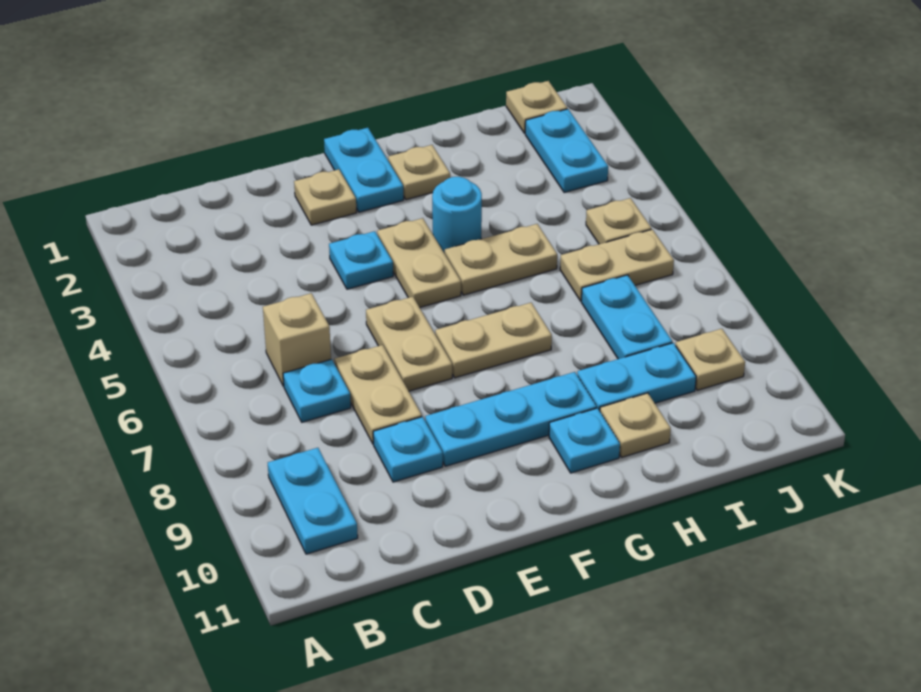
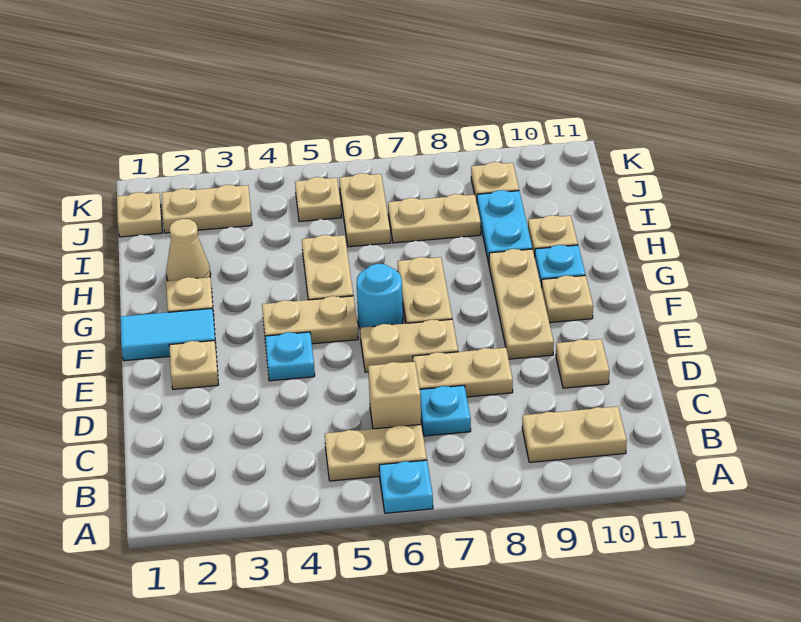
none -> tan 1x2 plate [325,425,427,481]
cyan 1x2 plate [268,448,358,554] -> tan 1x2 plate [522,406,627,462]
cyan 1x1 plate [373,417,443,482] -> cyan 1x1 plate moved to [379,460,433,513]
none -> tan 1x1 plate [556,339,609,388]
cyan 1x3 plate [425,372,597,466] -> tan 1x3 plate [489,249,554,359]
cyan 1x2 plate [324,128,404,212] -> cyan 1x2 tile [120,308,216,361]
none -> tan 1x1 plate [542,275,593,323]
cyan 1x1 round brick [432,177,482,254] -> cyan 1x1 round brick moved to [357,264,403,328]
none -> tan 1x1 cone [166,219,211,281]
cyan 1x2 plate [581,275,672,359] -> tan 1x2 plate [388,194,481,243]
cyan 1x2 plate [525,109,608,193] -> tan 1x2 plate [162,185,252,233]

